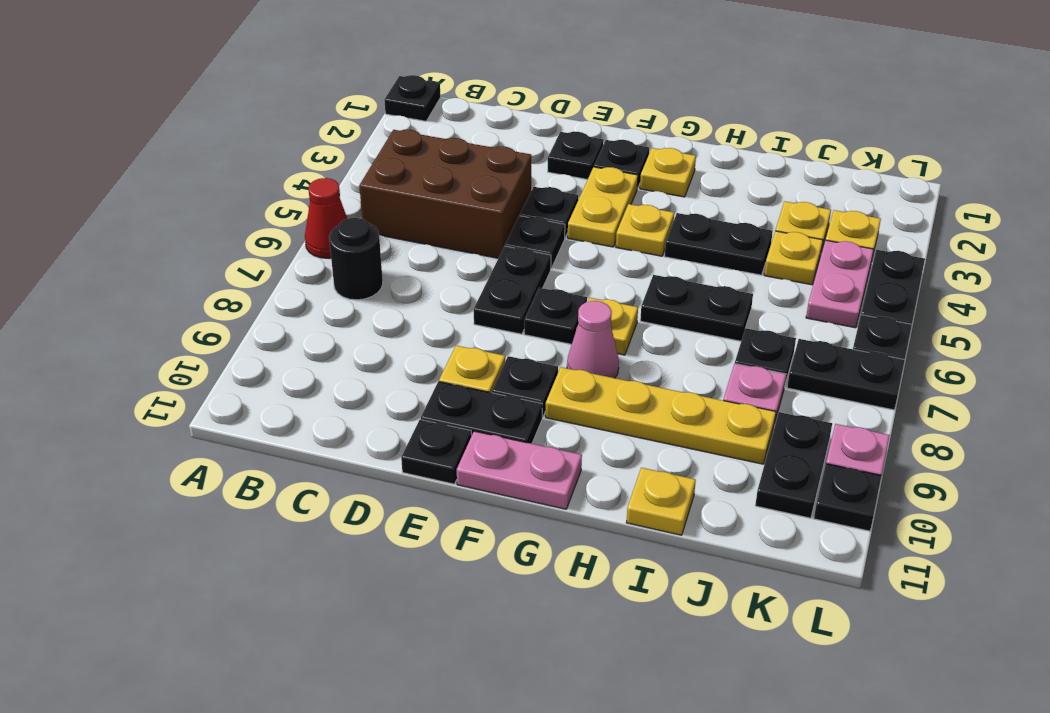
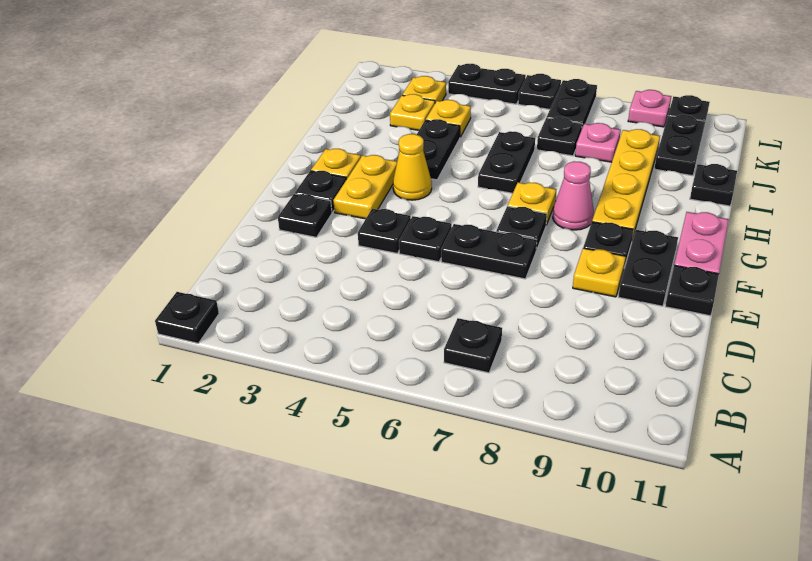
red 1x1 cone [305,178,347,258] -> none
brown 2x3 brick [359,130,531,258] -> none
black 1x1 round brick [329,218,383,300] -> black 1x1 plate [444,318,502,373]
yellow 1x2 plate [568,167,638,247] -> yellow 1x2 plate turned to [333,155,397,219]
yellow 1x1 plate [616,204,674,256] -> yellow 1x1 cone [393,134,432,200]
yellow 1x1 plate [626,468,696,535] -> black 1x1 plate [690,164,737,206]
pink 1x2 plate [806,240,874,328] -> none
black 1x2 plate [755,412,832,518] -> black 1x2 plate turned to [654,115,705,176]

